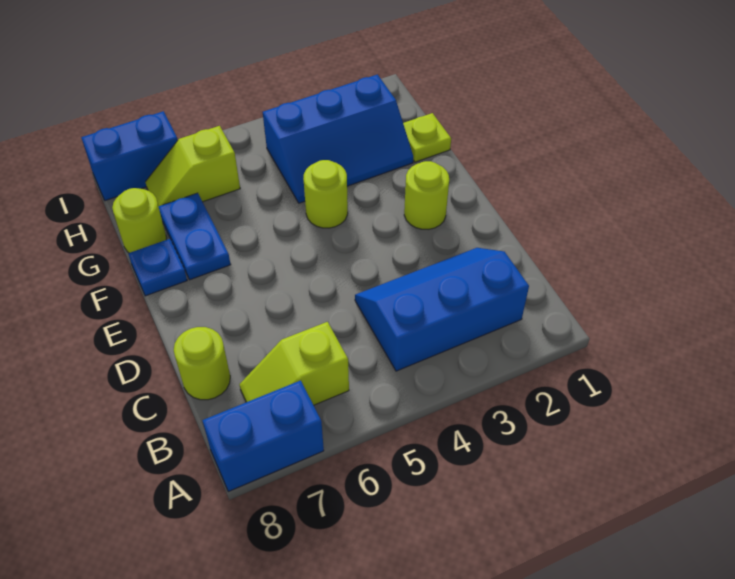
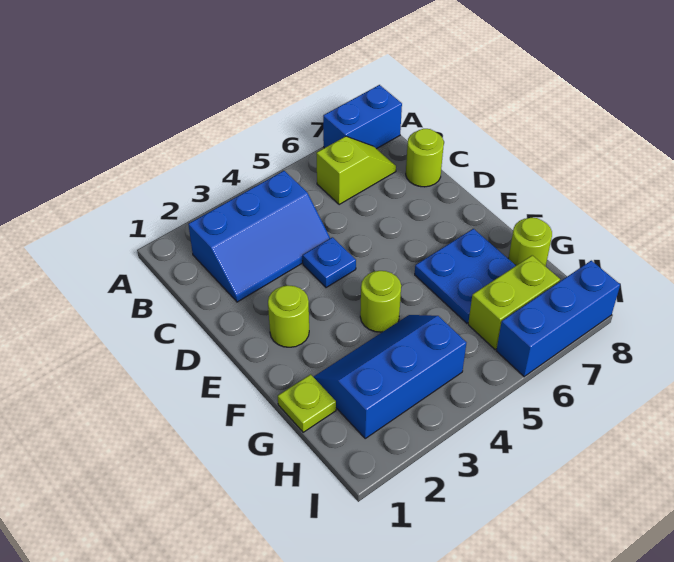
blue 1x2 plate [159,193,231,280] -> blue 2x2 plate [415,229,516,323]
blue 1x1 plate [128,239,187,296] -> blue 1x1 plate moved to [303,237,356,288]
lime 1x2 slope [145,126,240,206] -> lime 1x2 brick [468,255,560,349]
blue 1x2 brick [81,111,178,201] -> blue 1x3 brick [496,261,620,377]

